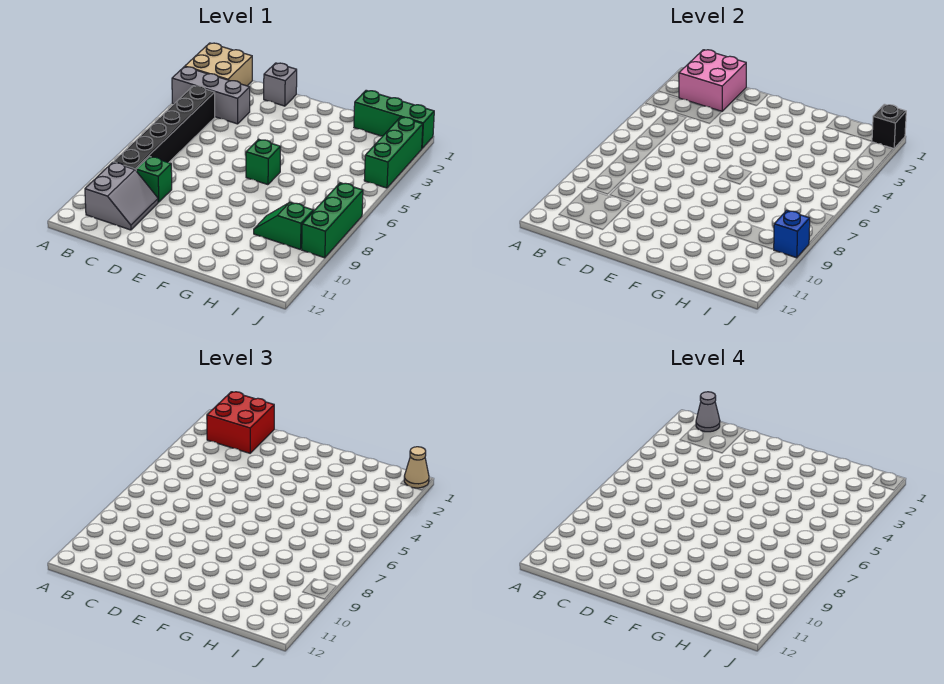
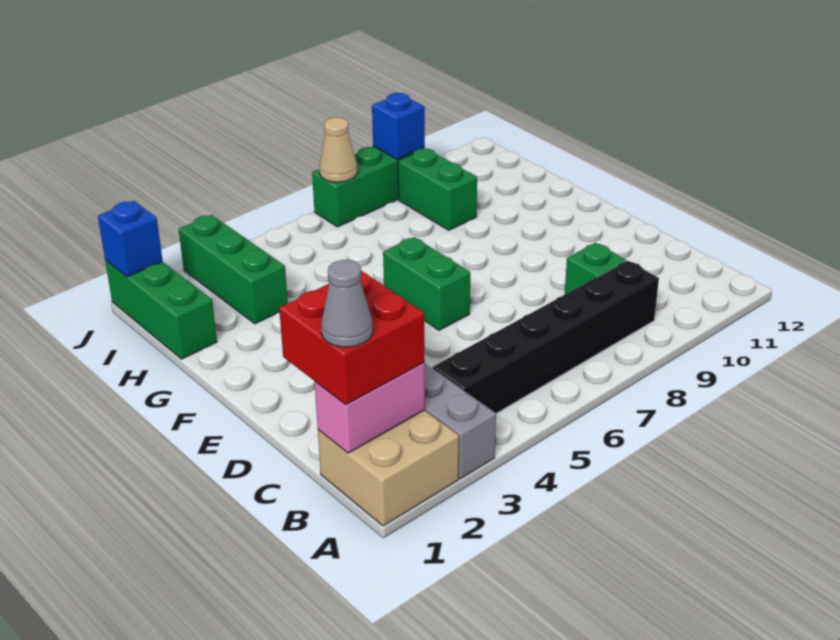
pink 2x2 brick [679,50,746,111] -> pink 1x2 brick [315,363,425,453]
grey 2x2 slope [85,162,158,230] -> none
grey 1x1 brick [264,63,297,106] -> none
green 1x1 brick [246,139,281,185] -> green 1x2 brick [383,237,470,330]
green 1x2 slope [254,202,313,250] -> green 1x2 brick [398,148,477,230]
black 1x1 brick [872,104,906,149] -> blue 1x1 brick [98,201,163,277]
tan 1x1 cone [404,447,429,488] -> tan 1x1 cone moved to [319,118,357,182]
green 1x3 brick [364,117,423,188] -> green 1x3 brick turned to [179,215,288,324]

